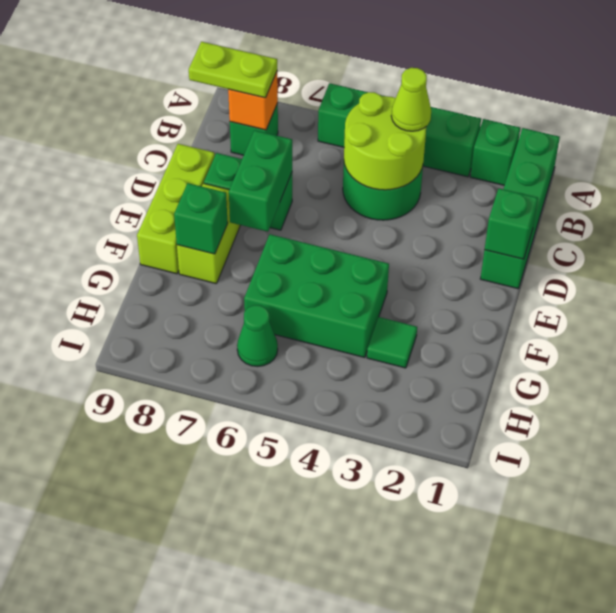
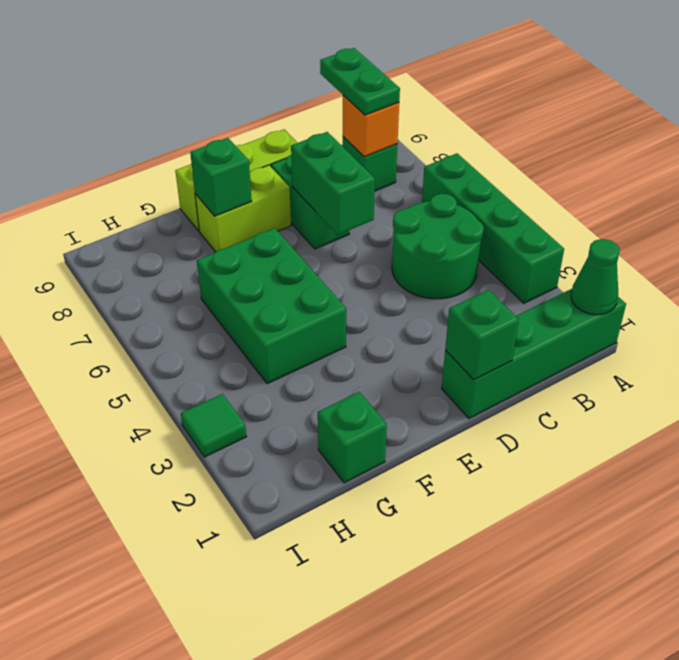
green 1x1 brick [470,119,520,185] -> green 1x1 brick moved to [318,392,387,483]
lime 2x2 round brick [344,92,426,190] -> none
lime 1x1 cone [391,68,431,131] -> none
lime 1x2 plate [189,42,277,98] -> green 1x2 plate [320,48,400,115]
green 1x2 brick [229,130,292,232] -> green 1x2 brick turned to [291,132,375,235]
green 1x1 tile [367,317,417,368] -> green 1x1 tile moved to [181,394,246,457]
green 1x1 cone [237,305,278,367] -> green 1x1 cone moved to [571,239,620,315]

